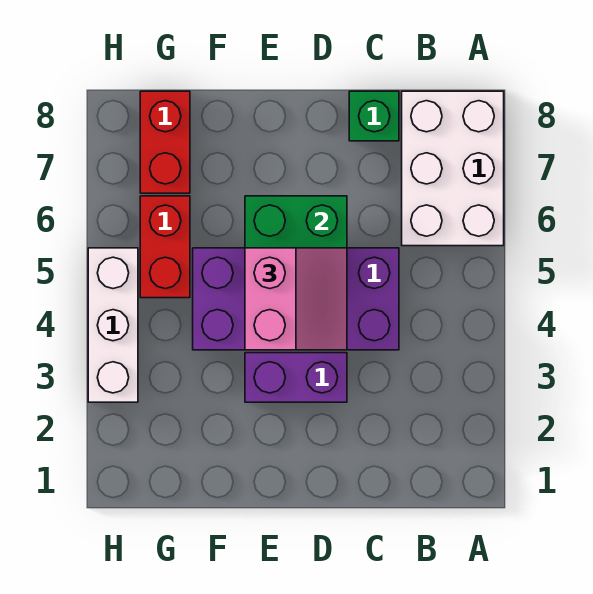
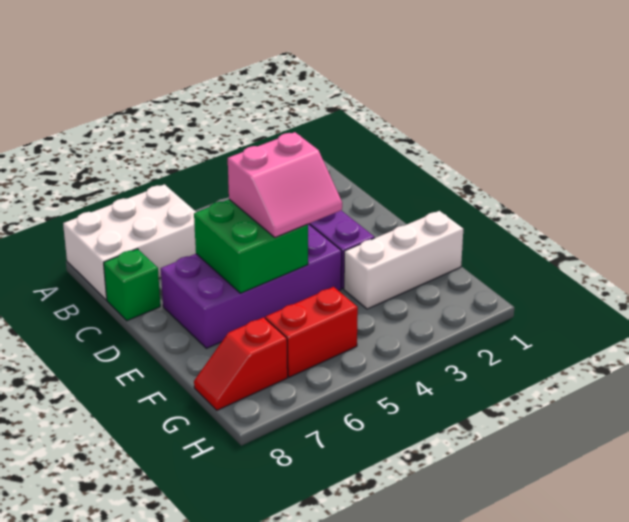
purple 2x4 brick [193,248,399,350] -> purple 2x4 brick turned to [161,224,342,348]
pink 2x2 slope [245,248,347,350] -> pink 2x2 slope turned to [228,132,342,238]
red 1x2 brick [140,91,190,193] -> red 1x2 slope [194,317,288,410]
white 1x3 brick [88,248,138,402] -> white 1x3 brick moved to [344,211,463,309]

